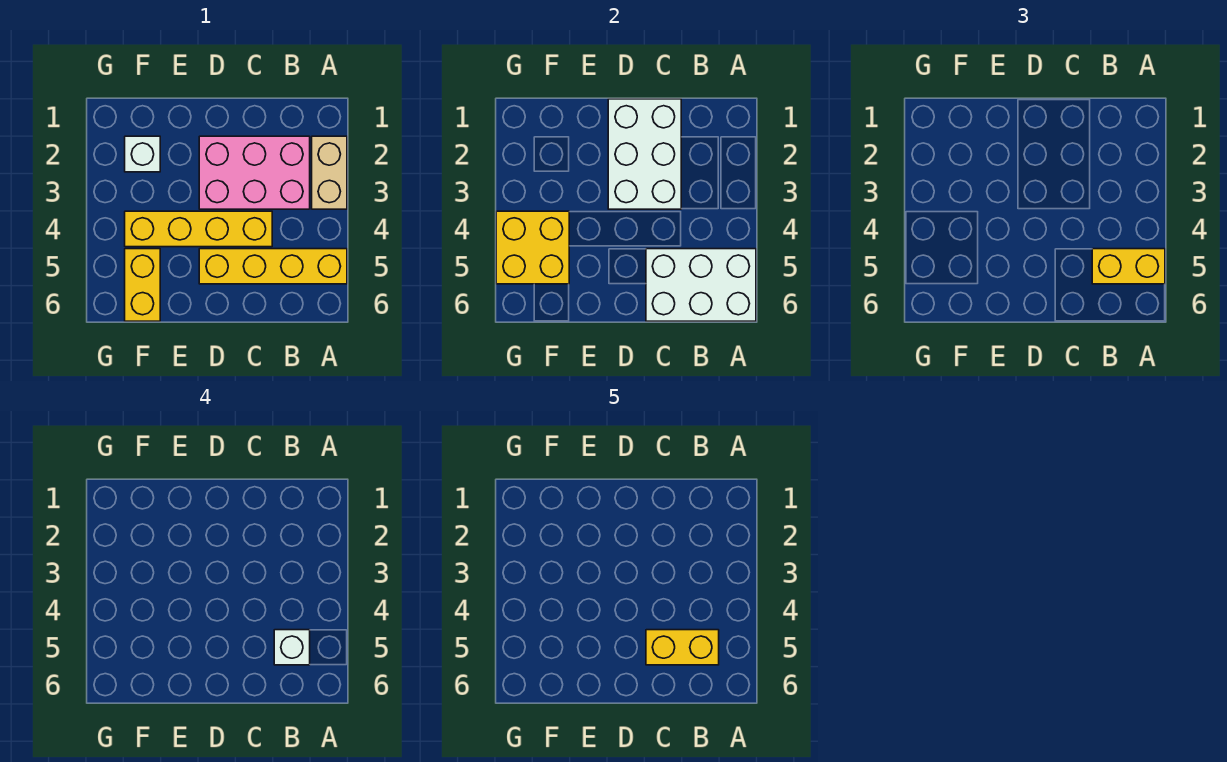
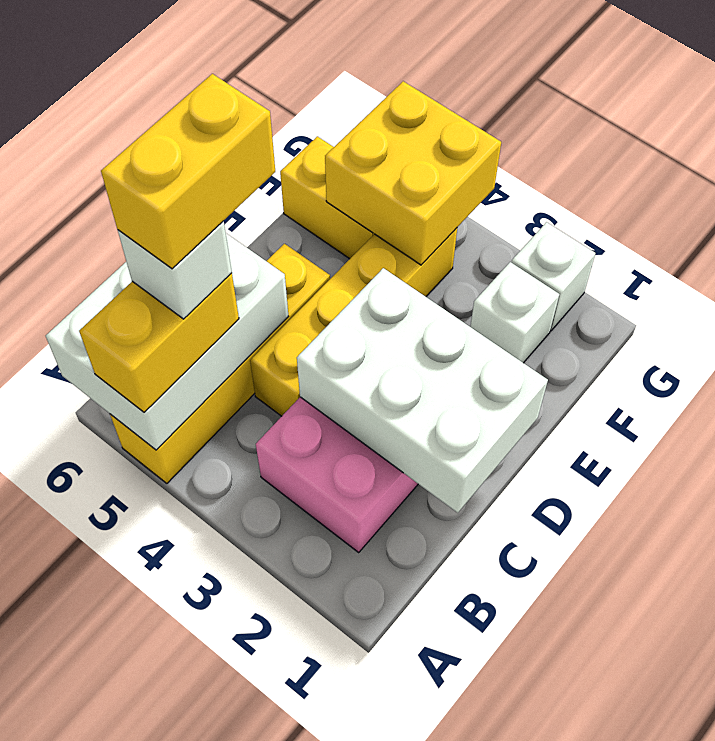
tan 1x2 brick [312,136,347,209] -> none
none -> white 1x1 brick [511,222,595,331]

